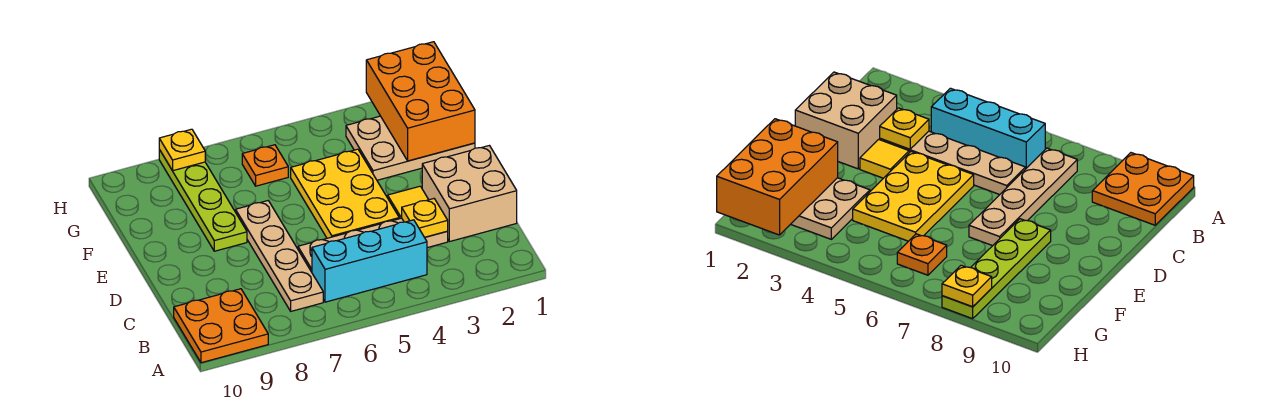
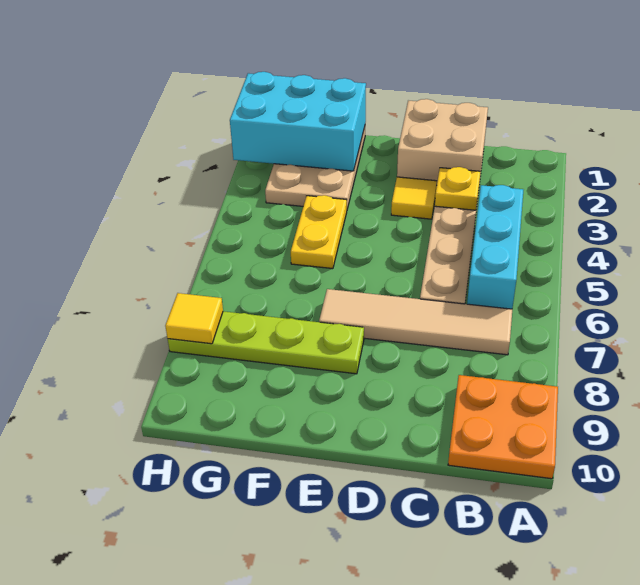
tan 1x4 plate [236,201,323,311] -> tan 1x4 tile [319,289,512,355]
yellow 2x3 plate [291,149,399,238] -> yellow 1x2 plate [291,195,347,269]
orange 2x3 brick [366,42,475,161] -> cyan 2x3 brick [230,72,366,171]
orange 1x1 plate [242,145,288,186] -> none
yellow 1x1 plate [159,129,205,171] -> yellow 1x1 tile [165,293,223,344]

